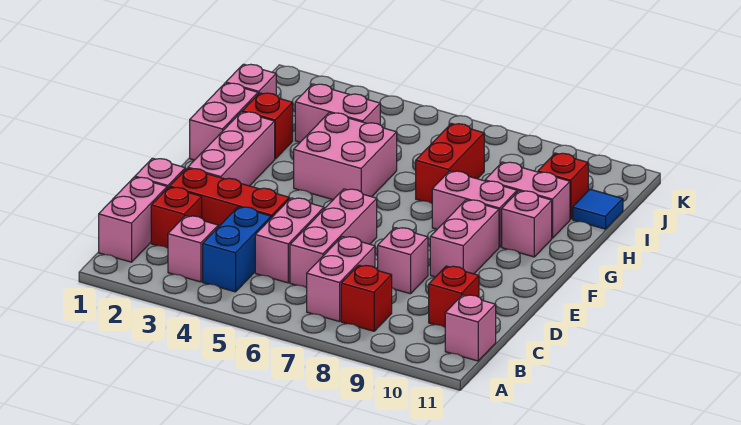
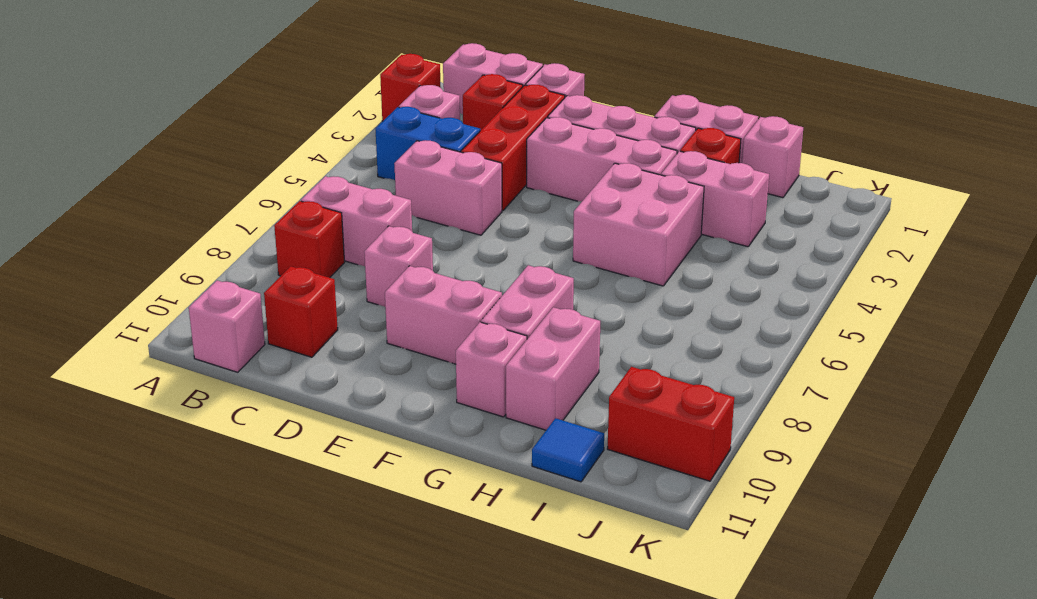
pink 1x3 brick [290,189,377,288] -> pink 1x3 brick moved to [527,117,677,201]
red 1x2 brick [416,123,484,203] -> red 1x2 brick moved to [607,367,734,481]
pink 1x2 brick [295,84,380,142] -> pink 1x2 brick turned to [661,151,769,247]
red 1x1 brick [538,153,588,219] -> red 1x1 brick moved to [380,54,441,121]

